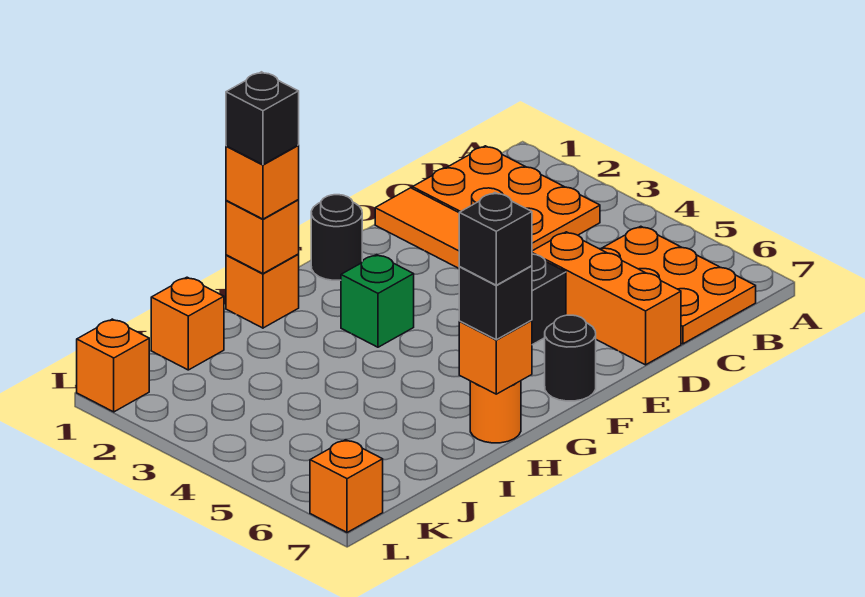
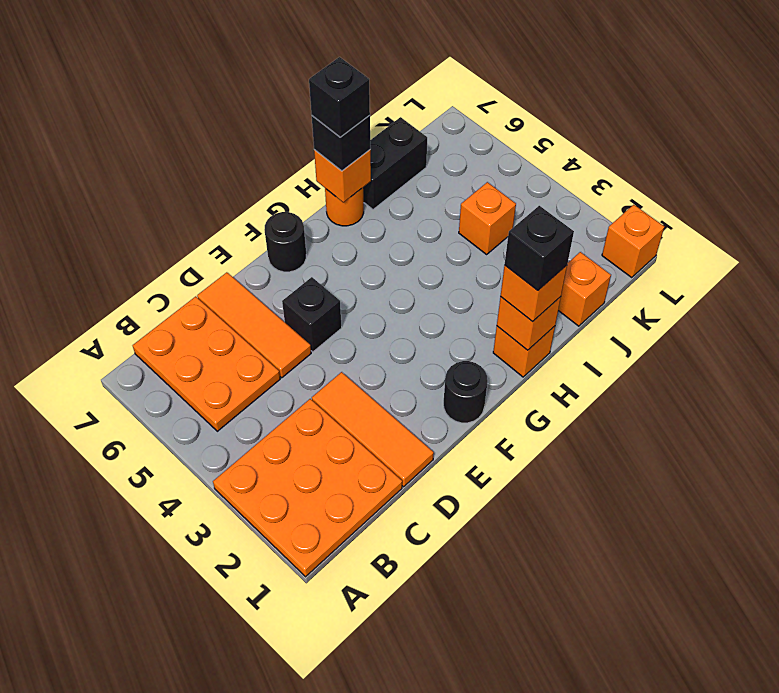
orange 2x3 plate [412,146,600,251] -> orange 3x3 plate [213,399,402,577]
orange 1x3 brick [532,232,681,365] -> orange 1x3 tile [197,272,311,378]
green 1x1 brick [341,255,414,347] -> none
none -> black 1x2 brick [363,117,427,209]
orange 1x1 brick [310,440,383,533] -> orange 1x1 brick moved to [459,182,516,254]

